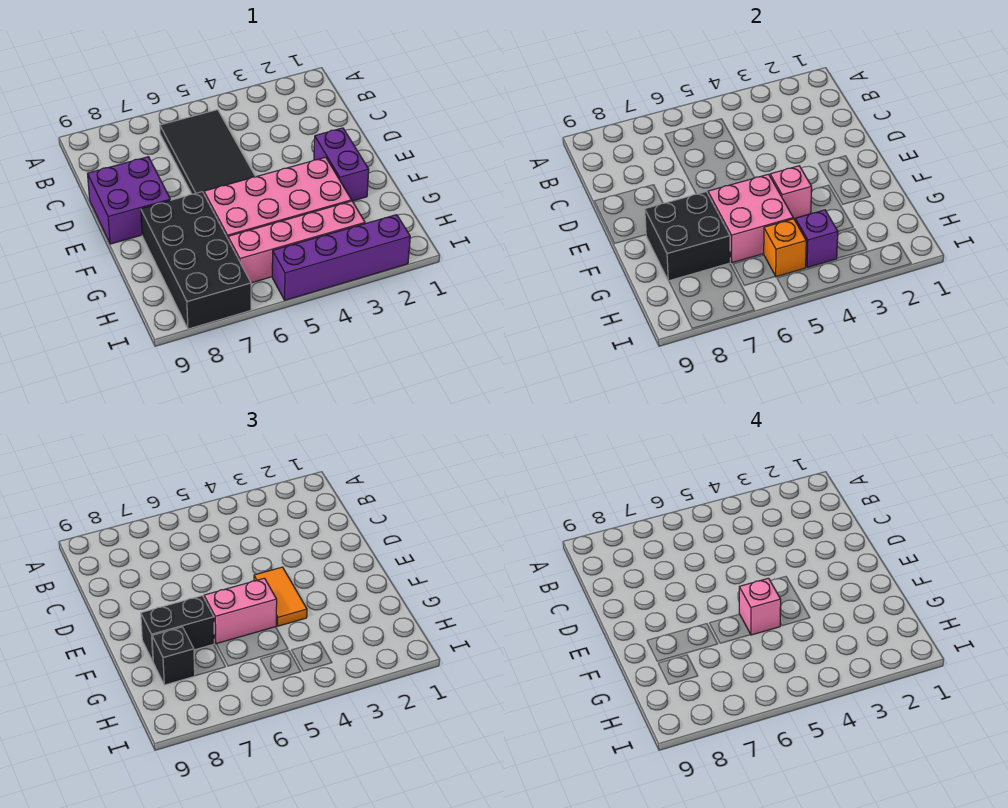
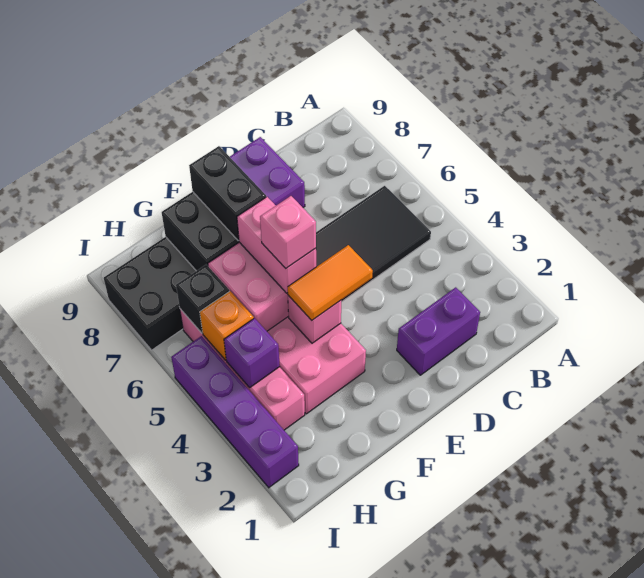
purple 1x2 brick [314,128,369,201] -> purple 1x2 brick moved to [397,287,480,375]
black 1x1 brick [152,627,195,685] -> black 1x1 brick moved to [176,265,229,333]

